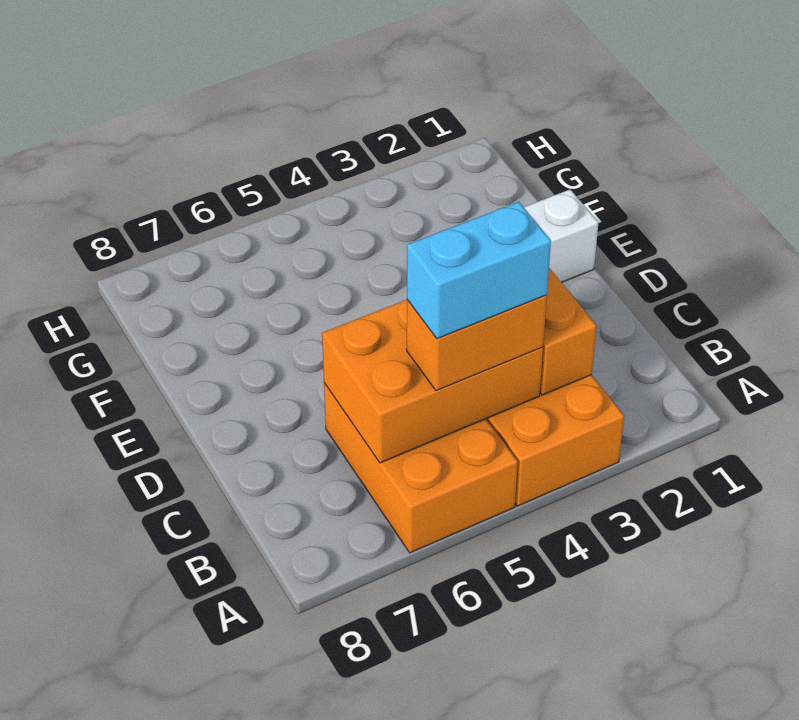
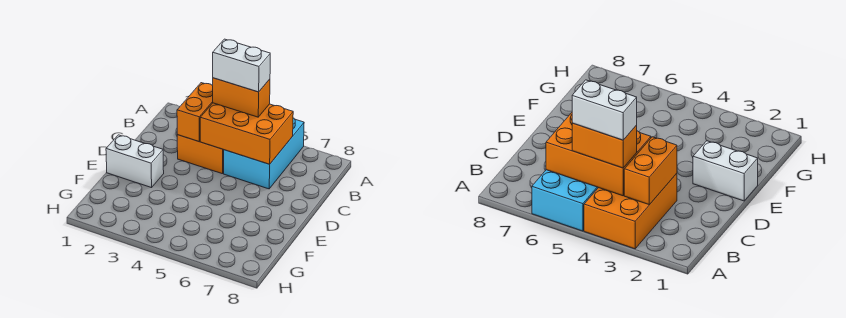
orange 2x3 brick [324,383,518,553] -> cyan 2x3 brick [224,118,304,189]
cyan 1x2 brick [407,202,551,339] -> white 1x2 brick [213,39,270,92]

